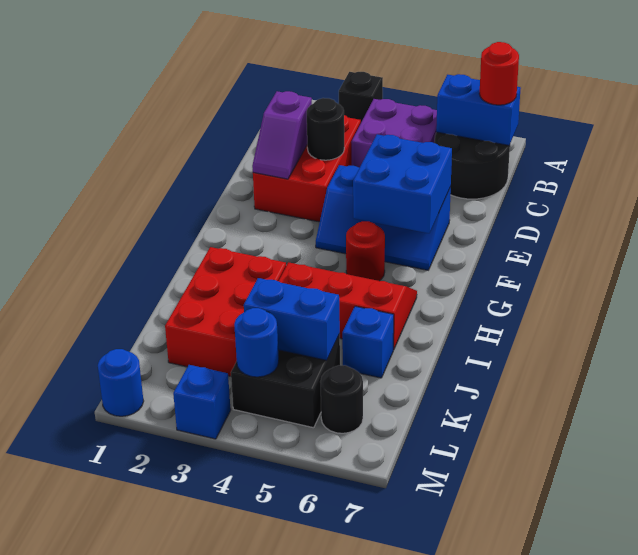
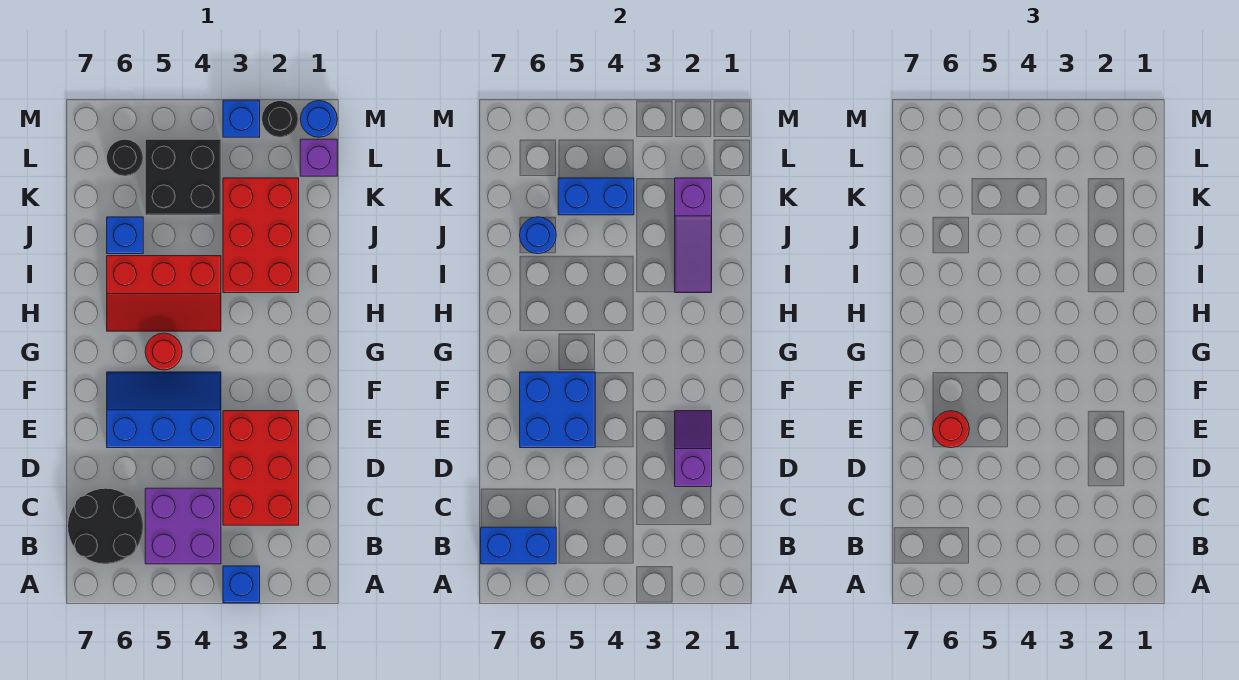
black 1x1 brick [339,72,383,122] -> blue 1x1 brick [223,566,260,603]
red 1x1 round brick [479,42,519,105] -> red 1x1 round brick moved to [933,411,969,448]
black 1x1 round brick [307,98,344,160] -> black 1x1 round brick moved to [262,101,299,137]
none -> purple 1x3 slope [675,178,712,293]
none -> purple 1x1 brick [300,139,337,176]
blue 1x1 round brick [234,308,279,377] -> blue 1x1 round brick moved to [520,217,556,254]

